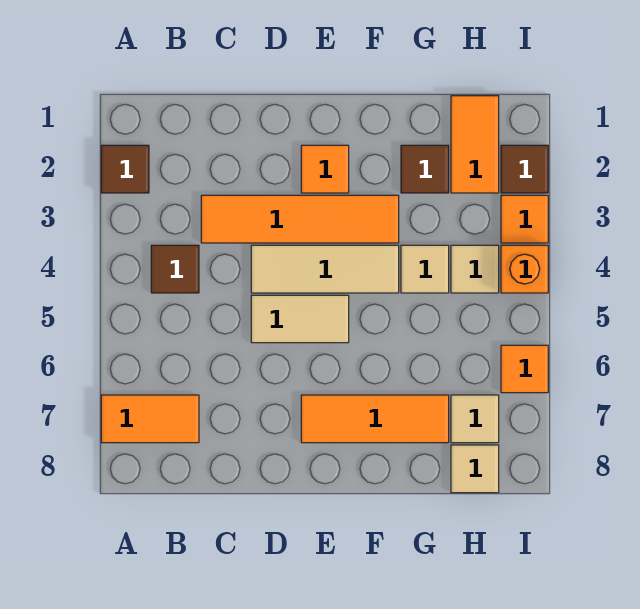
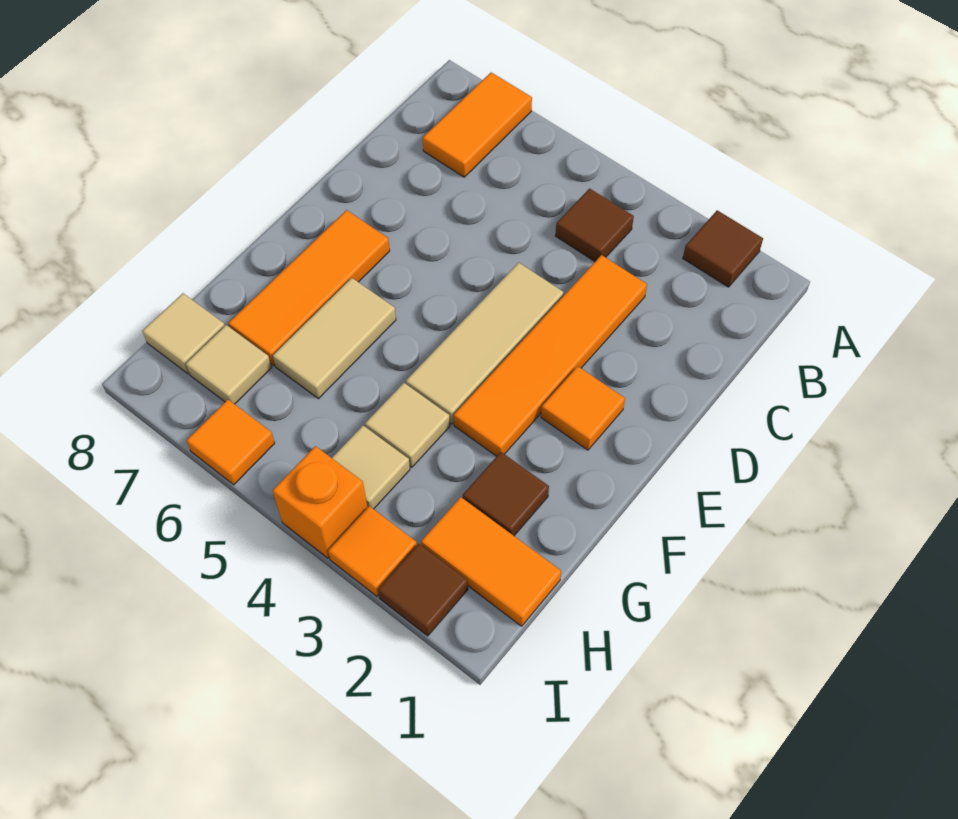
tan 1x2 tile [251,295,349,343] -> tan 1x2 tile moved to [273,278,396,399]

